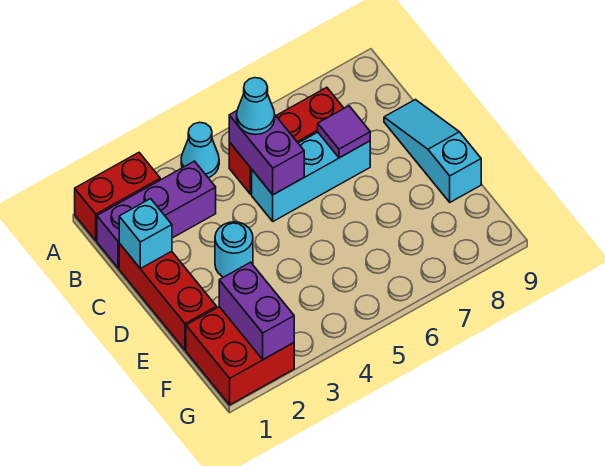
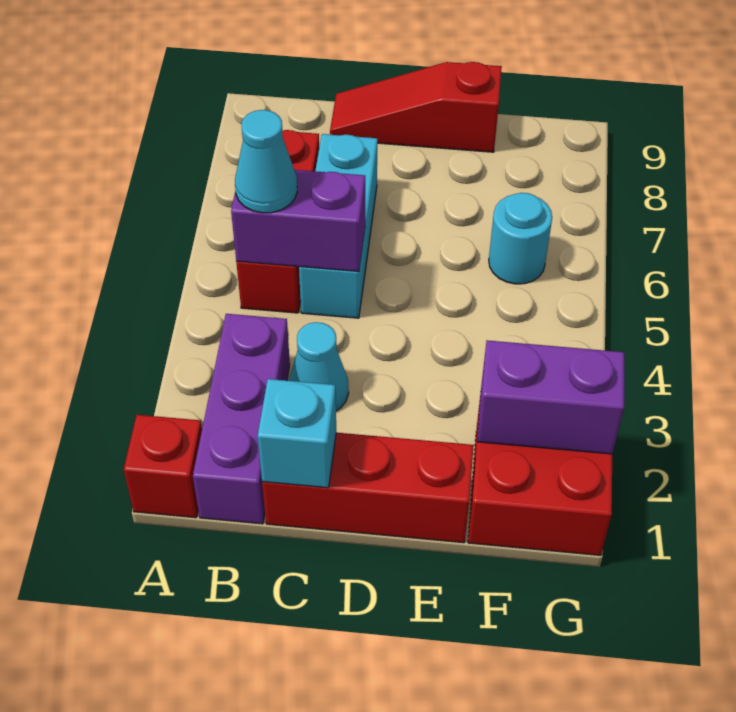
red 1x2 brick [75,153,160,240] -> red 1x1 brick [124,415,202,518]
cyan 1x1 cone [181,122,219,178] -> cyan 1x1 cone moved to [289,322,349,411]
purple 1x1 tile [318,106,370,158] -> none
cyan 1x3 slope [384,100,481,202] -> red 1x3 slope [330,62,502,152]
cyan 1x1 round brick [215,222,253,277] -> cyan 1x1 round brick moved to [489,193,552,284]

